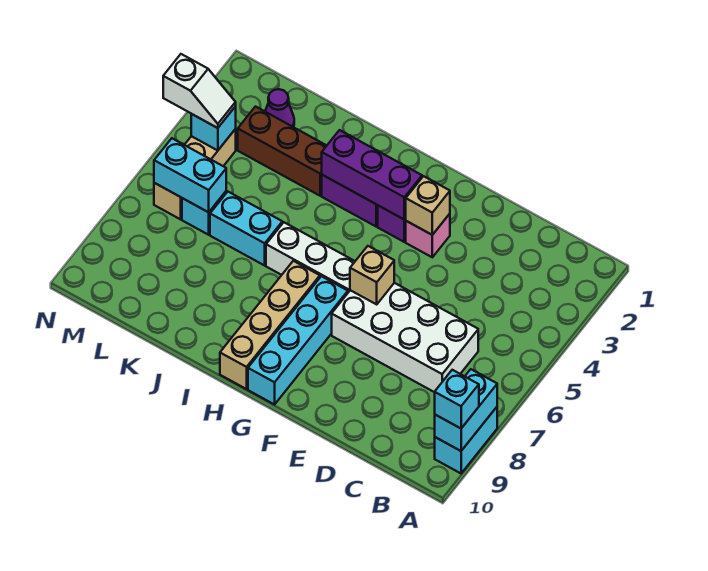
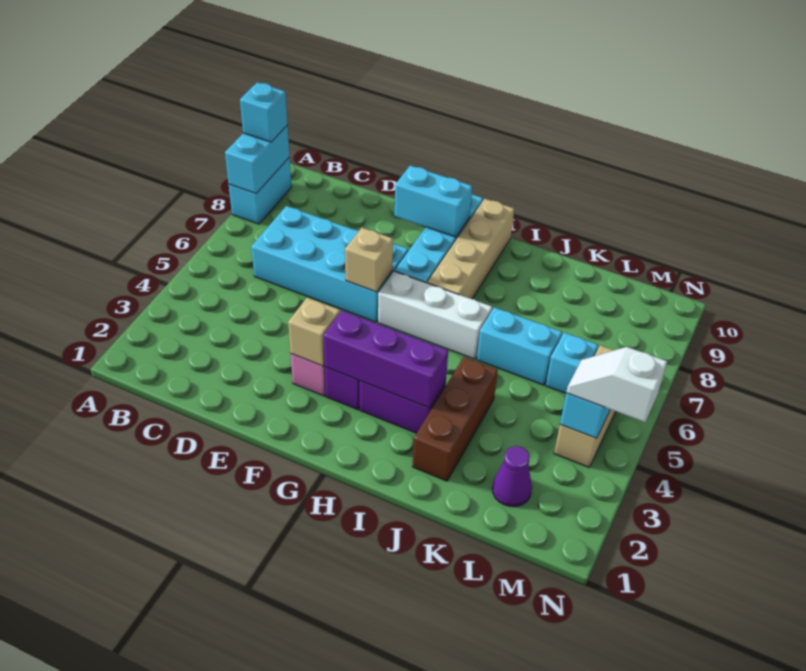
white 2x4 brick [332,283,478,392] -> cyan 2x4 brick [251,206,408,322]
brown 1x3 brick [238,107,327,196] -> brown 1x3 brick turned to [413,357,498,481]
cyan 1x2 brick [154,138,226,212] -> cyan 1x2 brick moved to [395,166,472,237]

